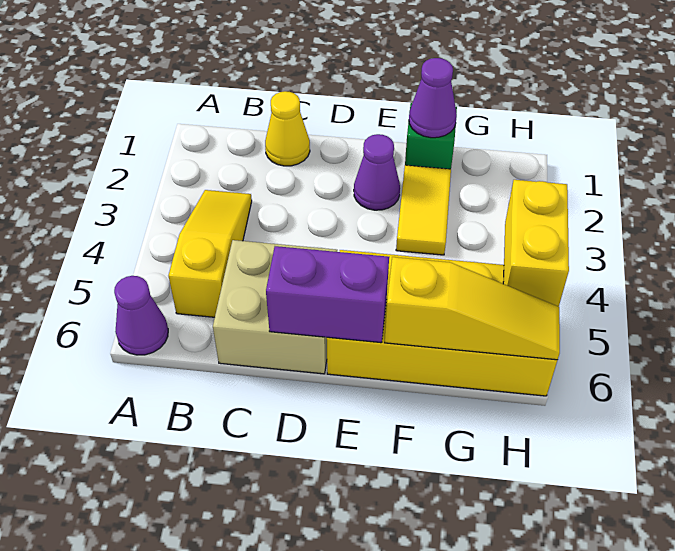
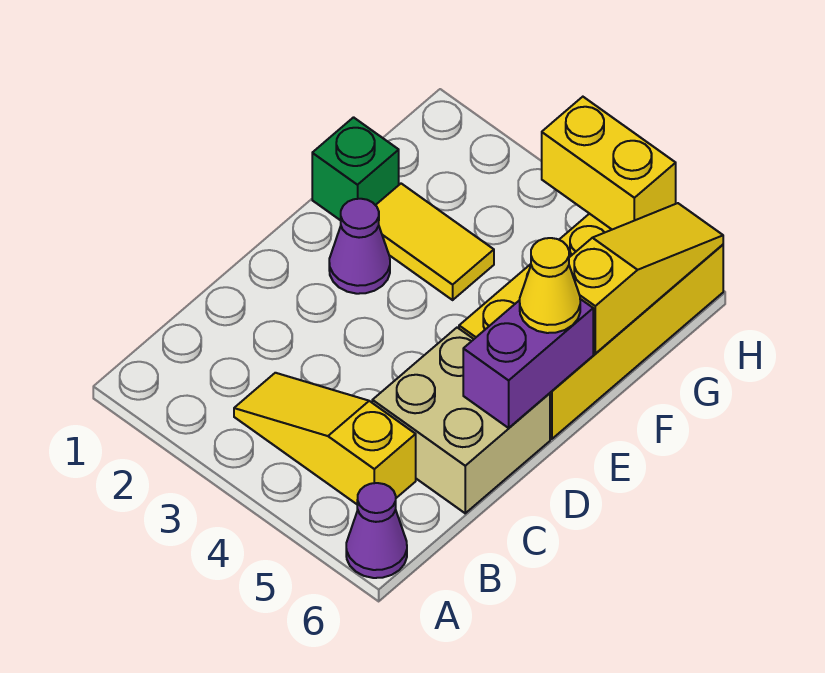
yellow 1x1 cone [265,91,310,166] -> yellow 1x1 cone moved to [520,238,580,333]
purple 1x1 cone [409,58,457,138] -> none

